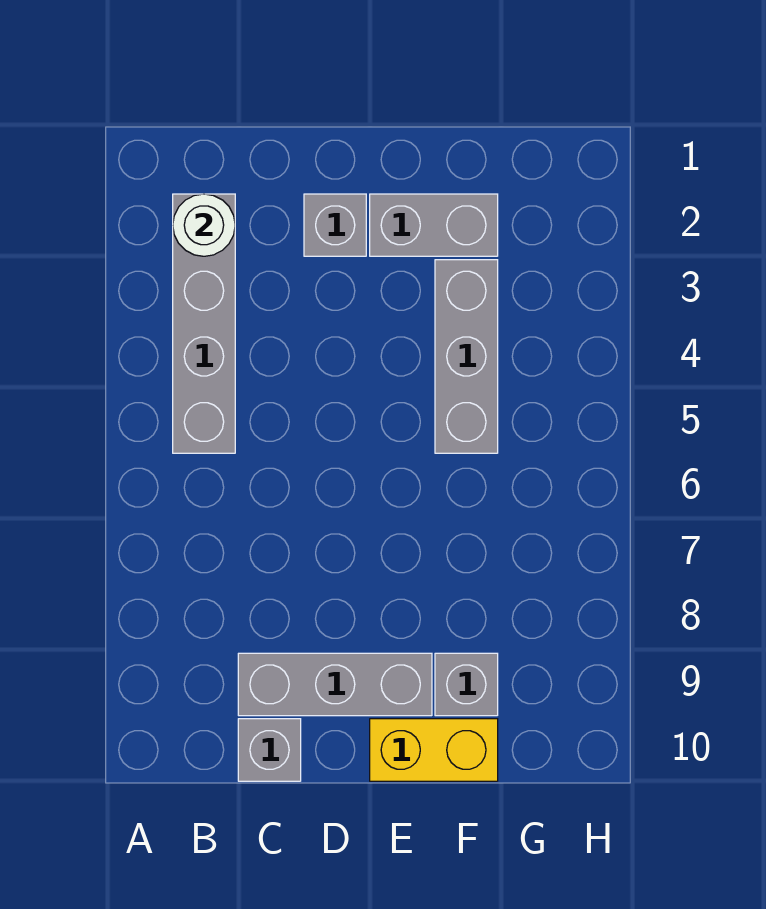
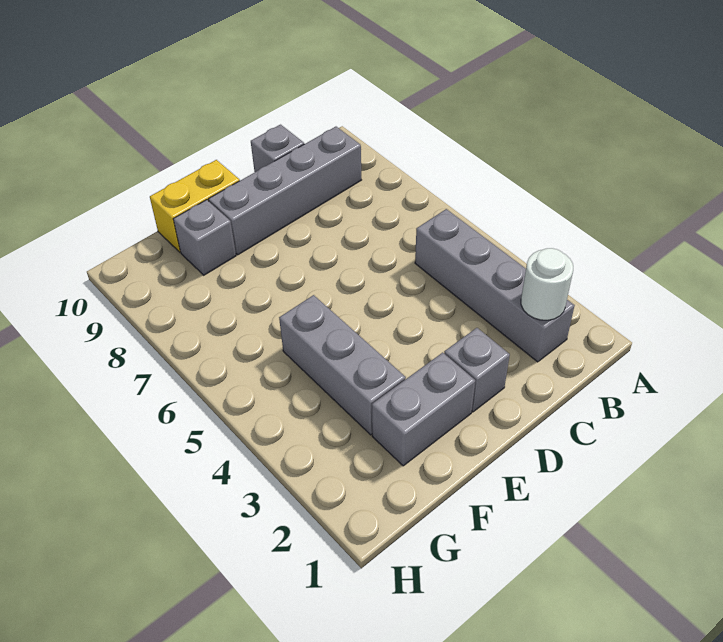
grey 1x3 brick [238,653,432,716] -> grey 1x4 brick [209,127,361,255]

